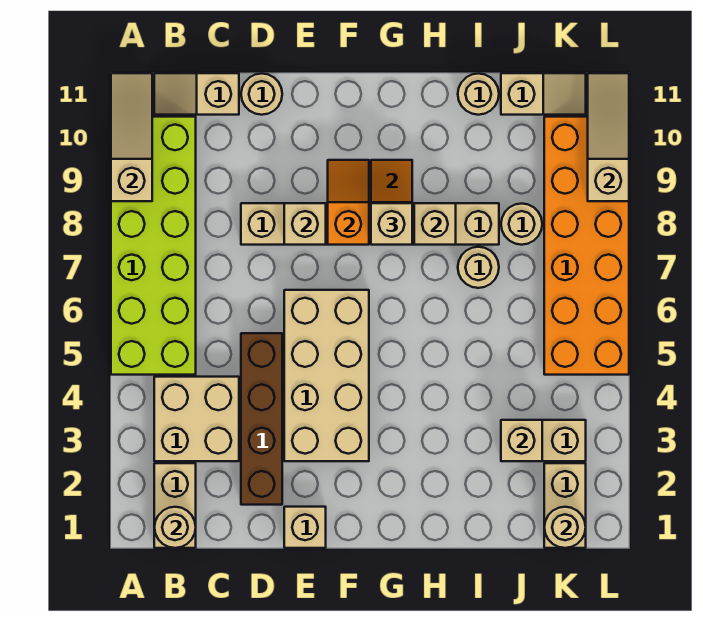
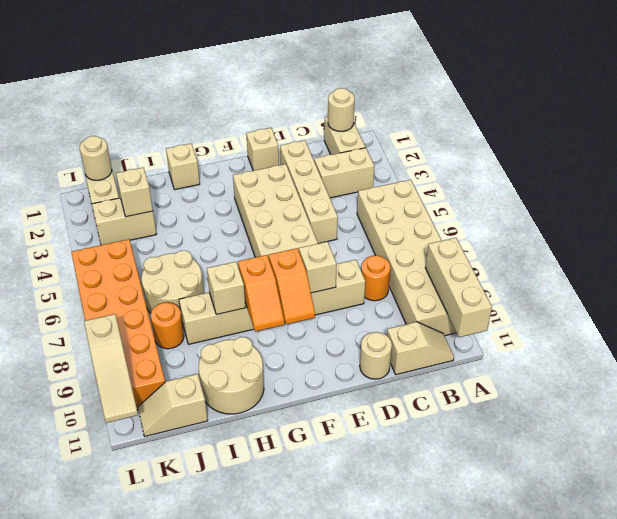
lime 2x6 brick [111,117,196,375] -> tan 2x6 brick [357,180,456,336]
tan 1x3 slope [111,73,152,201] -> tan 1x3 brick [425,238,492,337]
tan 2x2 brick [154,377,239,461] -> tan 1x2 brick [314,148,374,198]
none -> orange 1x1 round brick [361,256,390,301]
brown 1x4 brick [241,333,282,505] -> tan 1x4 brick [280,140,338,243]
tan 1x1 brick [371,203,412,245] -> tan 1x1 brick moved to [166,144,200,190]
tan 1x1 round brick [458,247,499,288] -> tan 2x2 round brick [141,251,204,313]
tan 1x1 round brick [458,74,499,115] -> tan 2x2 round brick [199,337,264,414]
tan 1x1 round brick [501,204,542,245] -> orange 1x1 round brick [151,302,184,349]

